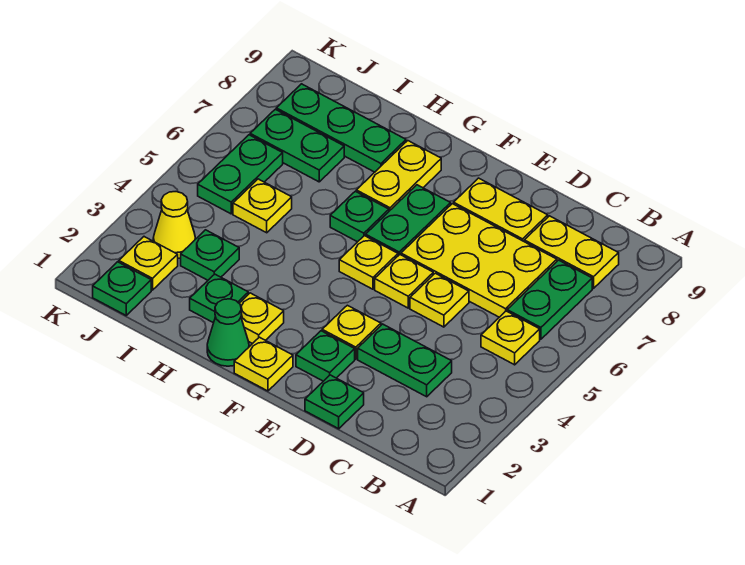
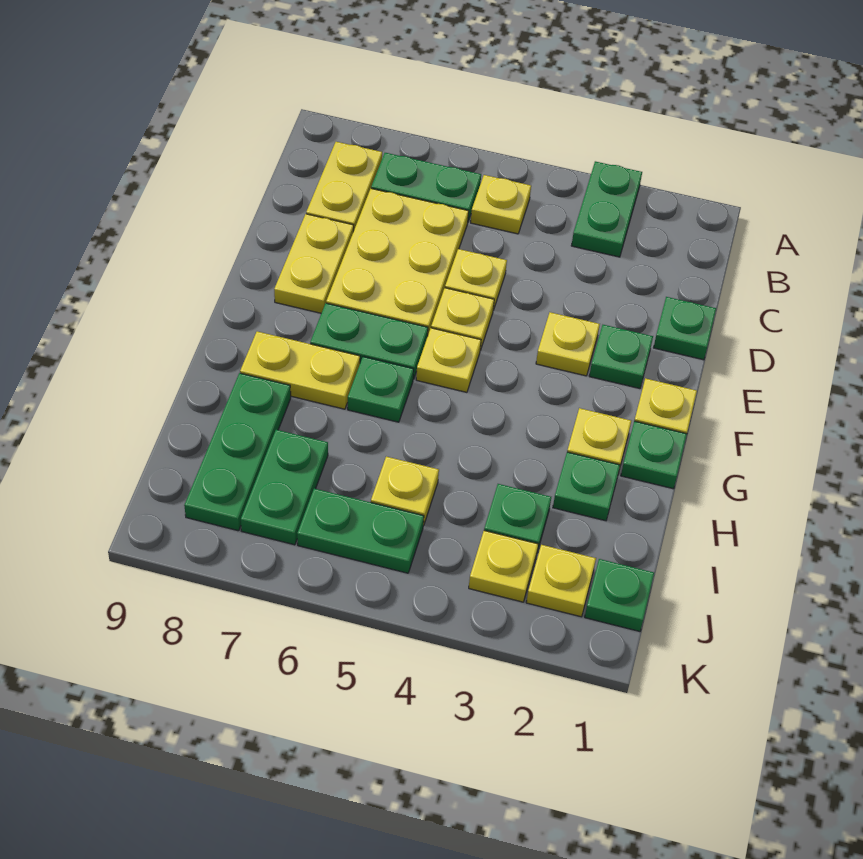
green 1x2 plate [358,324,452,397] -> green 1x2 plate moved to [571,161,642,257]
green 1x1 cone [207,299,249,366] -> green 1x1 plate [621,421,687,489]
yellow 1x1 cone [153,192,195,258] -> yellow 1x1 plate [469,531,538,602]

